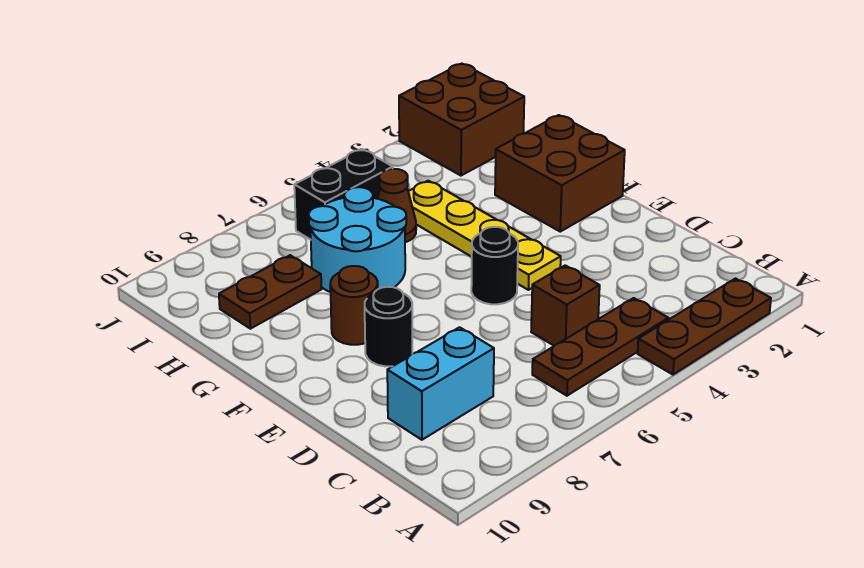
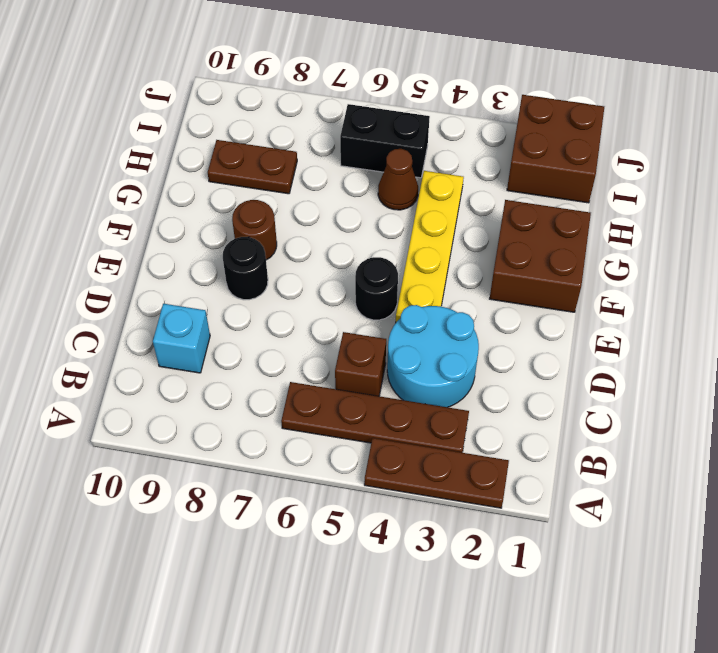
brown 1x3 plate [532,298,668,396] -> brown 1x4 plate [281,382,469,453]
cyan 1x2 brick [387,327,494,440] -> cyan 1x1 brick [153,304,210,373]
cyan 2x2 round brick [309,187,406,292] -> cyan 2x2 round brick moved to [387,305,479,407]

